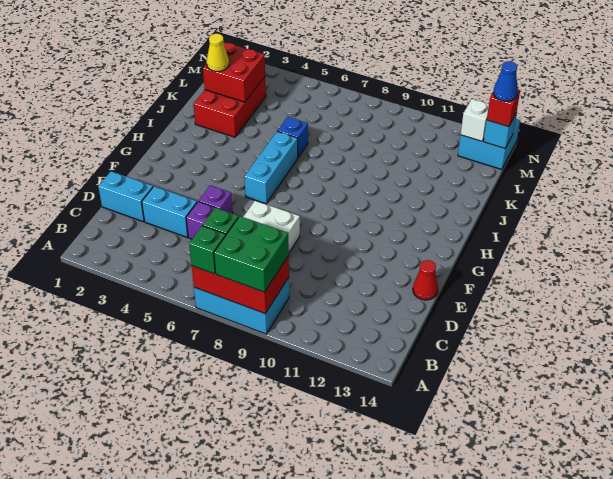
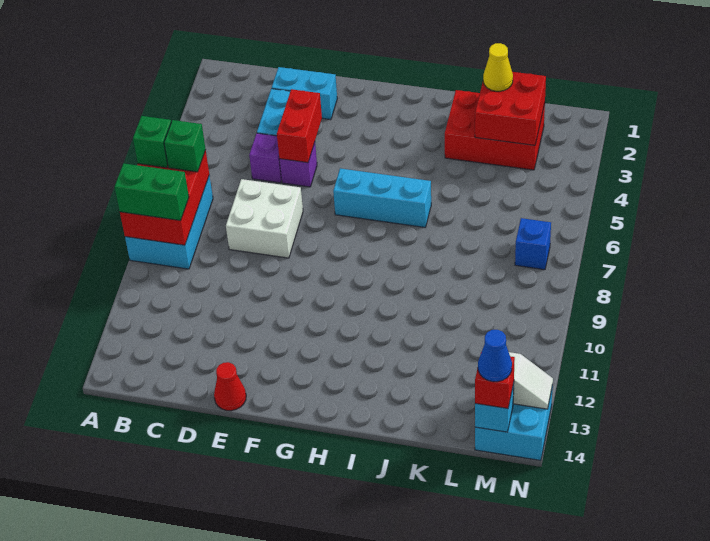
green 2x2 brick [214,216,289,292] -> green 1x2 brick [115,163,189,221]
cyan 1x2 brick [98,171,153,222] -> cyan 1x2 brick turned to [272,67,337,120]
none -> red 1x2 brick [277,89,322,163]
blue 1x1 brick [278,117,308,157] -> blue 1x1 brick moved to [515,218,551,270]

